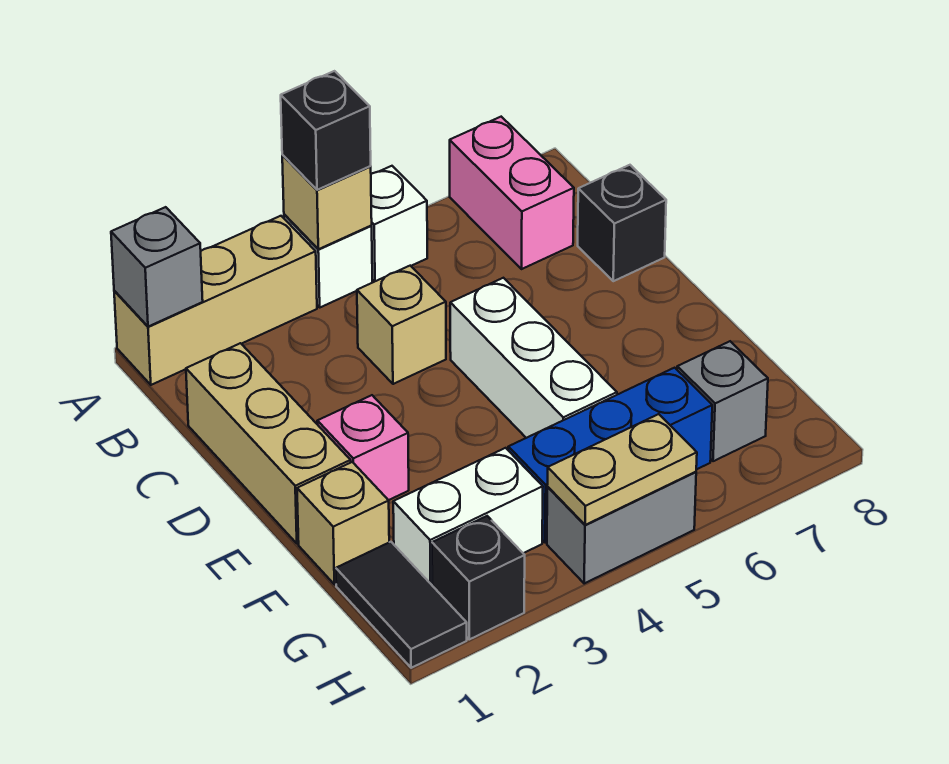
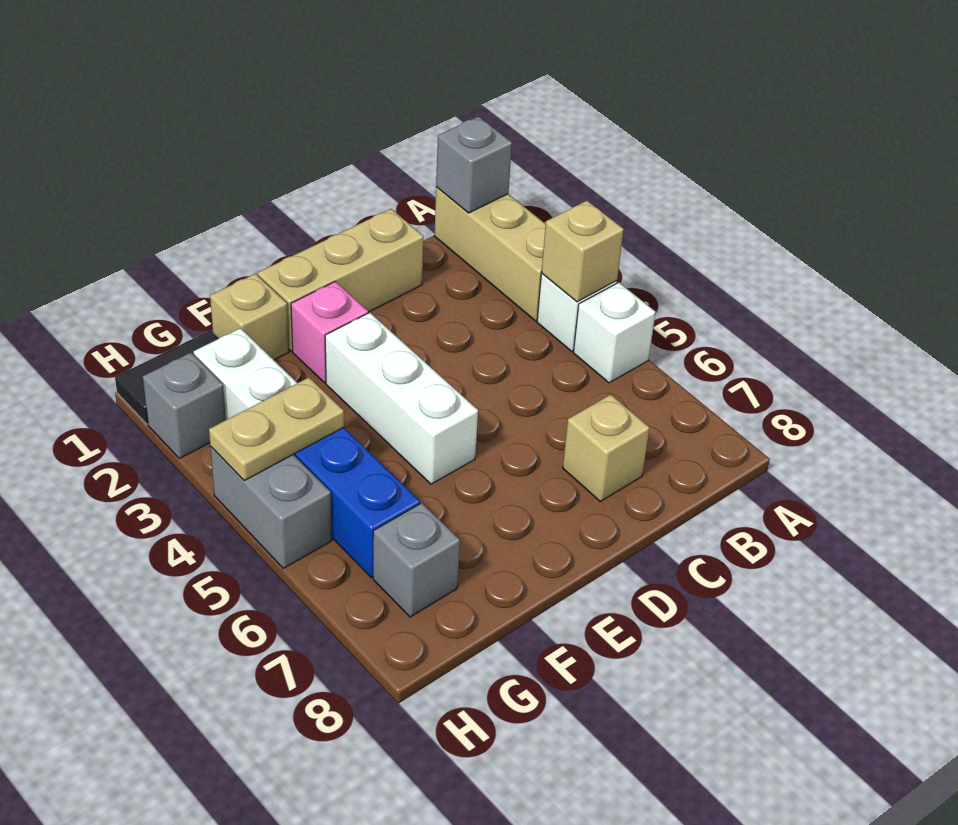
black 1x1 brick [281,71,371,190] -> none
pink 1x2 brick [450,117,574,269] -> none
tan 1x1 brick [357,266,446,384] -> tan 1x1 brick moved to [563,395,650,501]
black 1x1 brick [578,165,666,281] -> none
white 1x3 brick [450,278,617,438] -> white 1x3 brick turned to [325,313,478,484]
black 1x1 brick [432,516,525,639] -> grey 1x1 brick [143,353,226,458]
tan 1x2 plate [547,414,697,525] -> tan 1x2 plate turned to [209,377,344,481]

